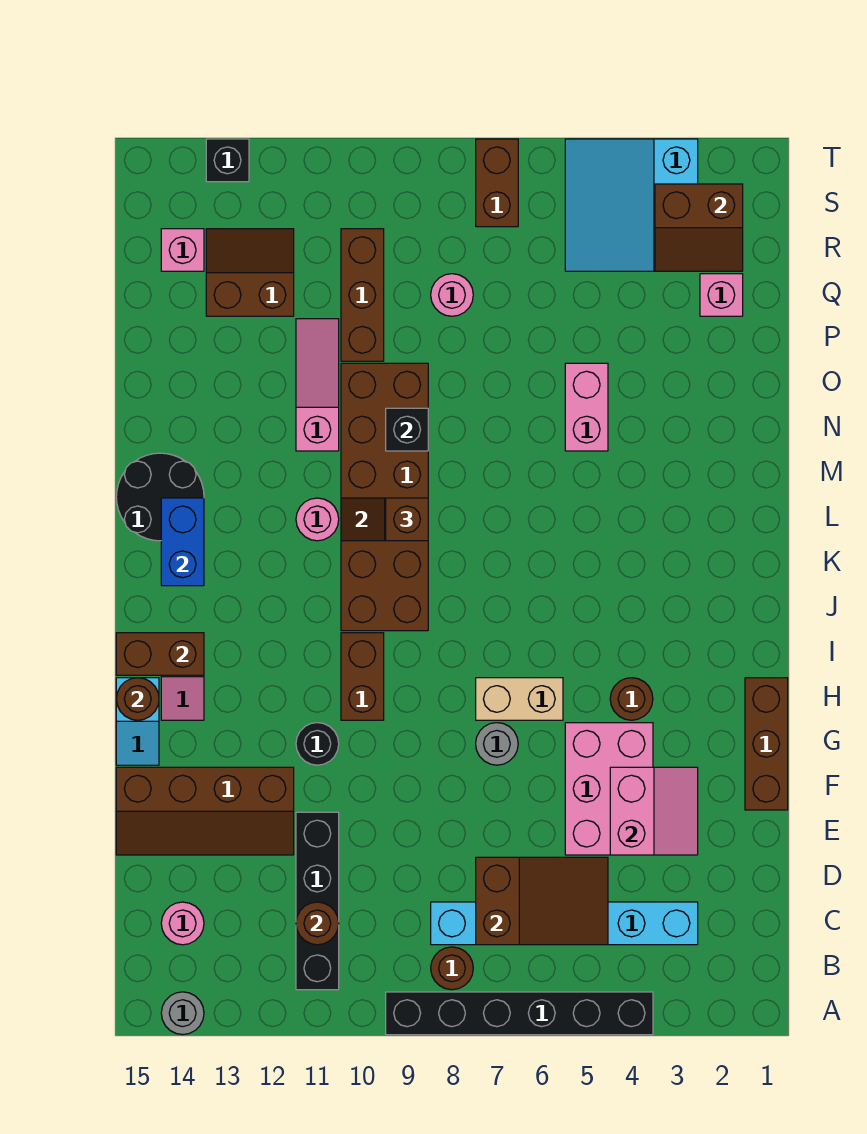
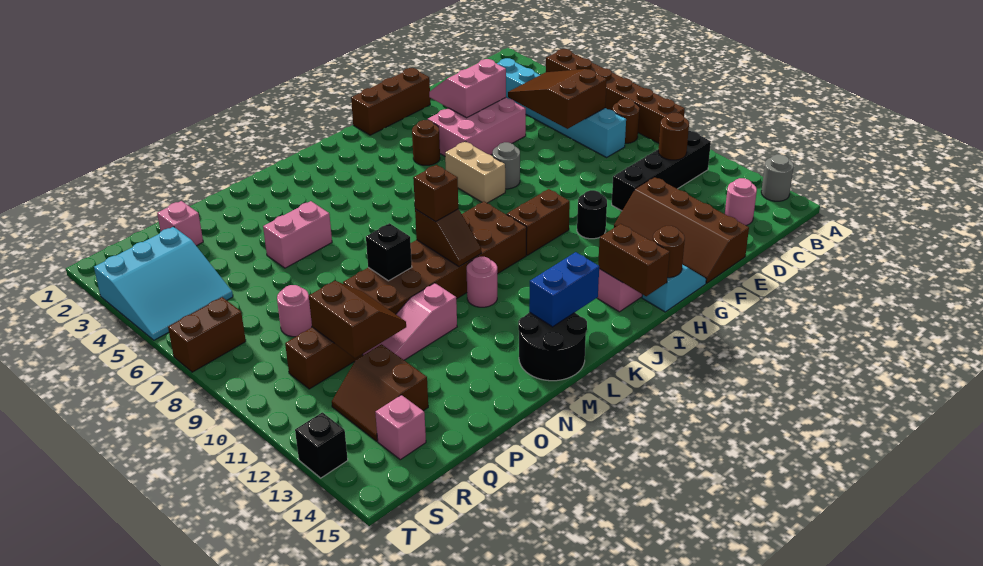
black 1x6 brick [386,992,653,1035] -> brown 1x6 brick [546,49,685,143]
brown 2x4 slope [116,767,294,855] -> brown 2x4 slope turned to [614,177,749,283]
brown 2x2 slope [655,184,743,271] -> brown 2x2 slope moved to [309,281,406,358]

